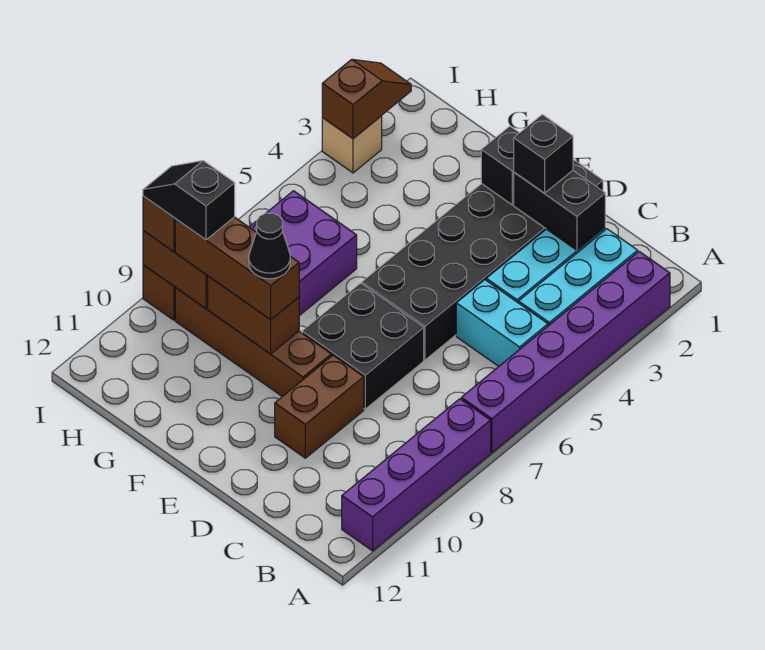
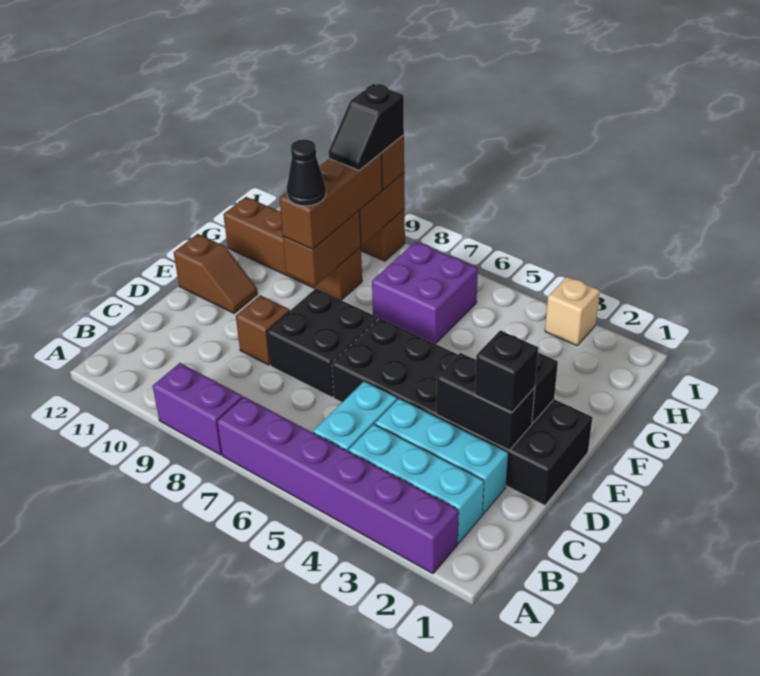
purple 1x4 brick [342,399,491,551] -> purple 1x2 brick [153,363,243,455]
black 1x2 brick [514,170,605,250] -> black 1x2 brick turned to [436,353,535,450]
brown 1x2 brick [275,355,364,458] -> brown 1x1 brick [236,295,290,365]
brown 1x4 brick [175,288,332,396] -> brown 1x4 brick turned to [223,197,362,300]
black 1x2 slope [143,161,235,240] -> black 1x2 slope turned to [329,84,404,170]
brown 1x2 slope [322,59,411,139] -> brown 1x2 slope moved to [174,234,257,313]

